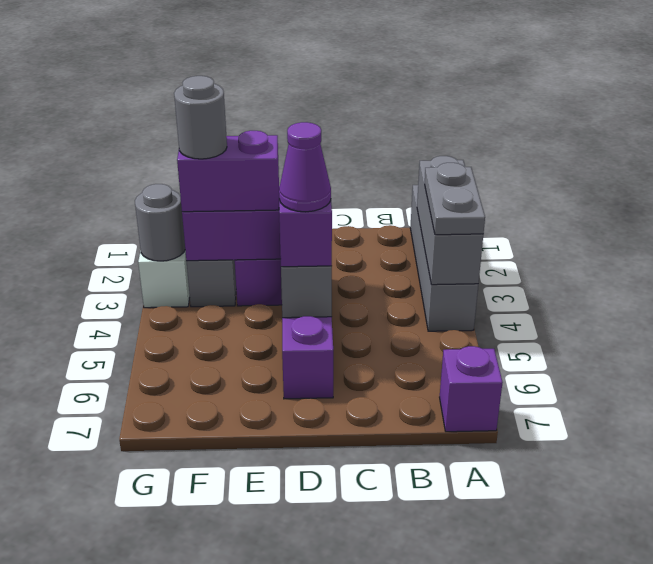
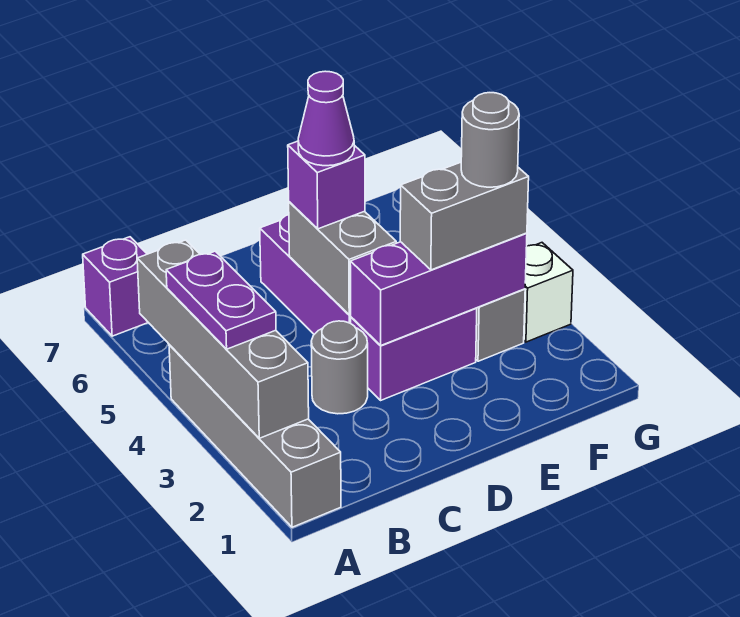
grey 1x3 brick [417,156,483,285] -> grey 1x4 brick [137,240,309,438]
grey 1x2 plate [425,163,485,235] -> purple 1x2 plate [166,251,276,349]
purple 1x2 brick [177,131,279,212] -> grey 1x2 brick [400,162,529,270]
grey 1x1 round brick [135,184,185,261] -> grey 1x1 round brick moved to [311,321,368,414]

